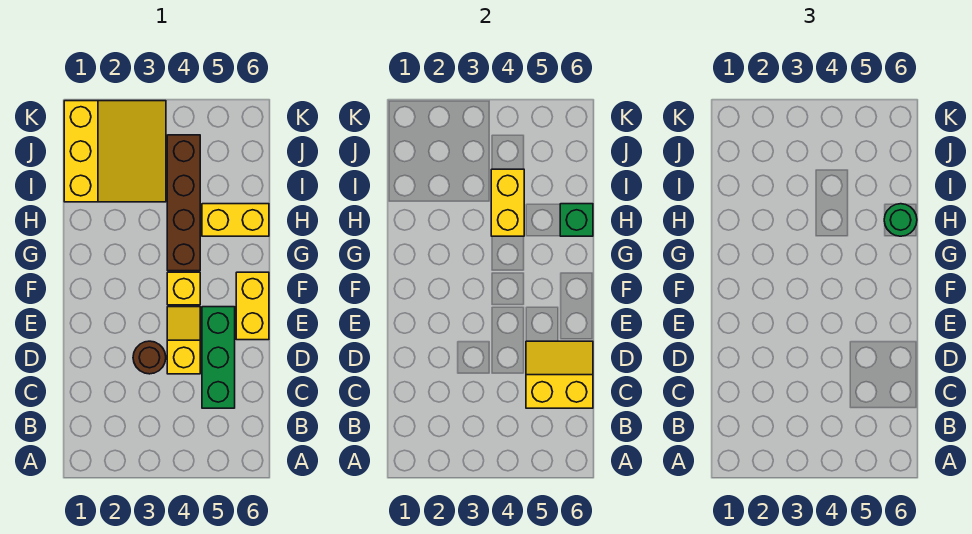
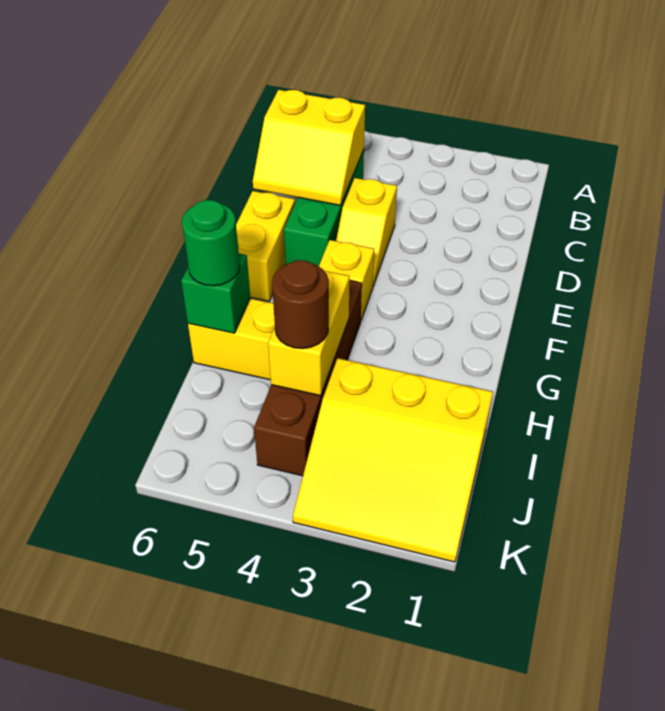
brown 1x1 round brick [133,341,166,374] -> brown 1x1 round brick moved to [272,260,329,349]
yellow 3x3 slope [64,101,166,202] -> yellow 3x3 slope turned to [293,358,493,562]

